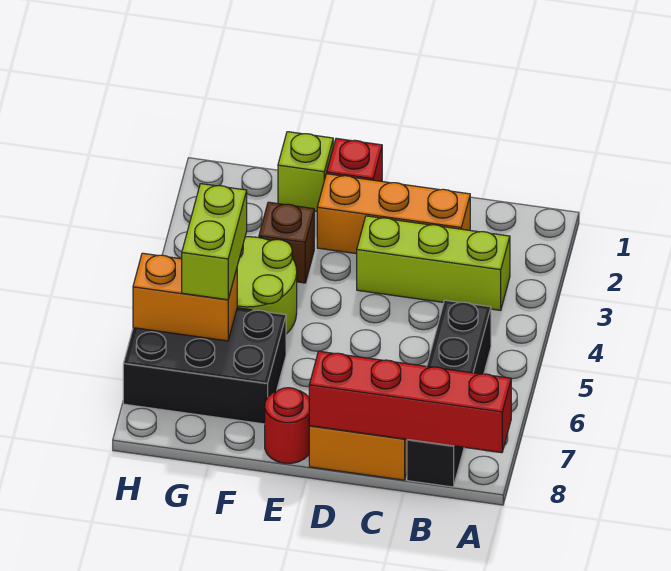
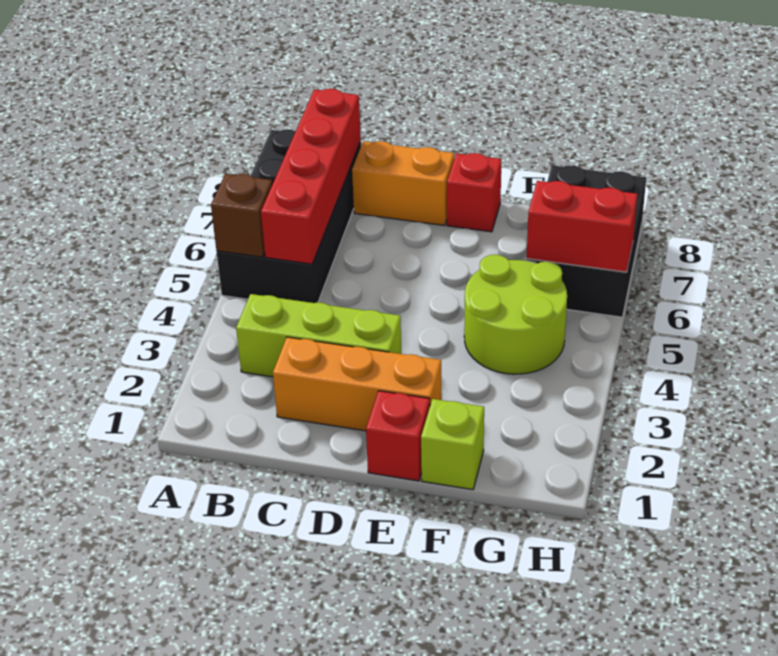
red 1x4 brick [309,351,511,453] -> red 1x4 brick turned to [261,89,361,264]
black 1x4 brick [407,300,491,487] -> black 2x4 brick [217,129,361,303]
red 1x1 round brick [265,388,309,463] -> red 1x1 brick [447,153,502,232]
brown 1x1 brick [259,202,314,283] -> brown 1x1 brick moved to [211,174,272,257]
black 2x3 brick [123,308,286,424] -> black 2x3 brick turned to [527,165,646,317]
lime 1x2 brick [181,184,247,300] -> none
orange 1x2 brick [133,253,237,341] -> red 1x2 brick [527,181,637,272]

